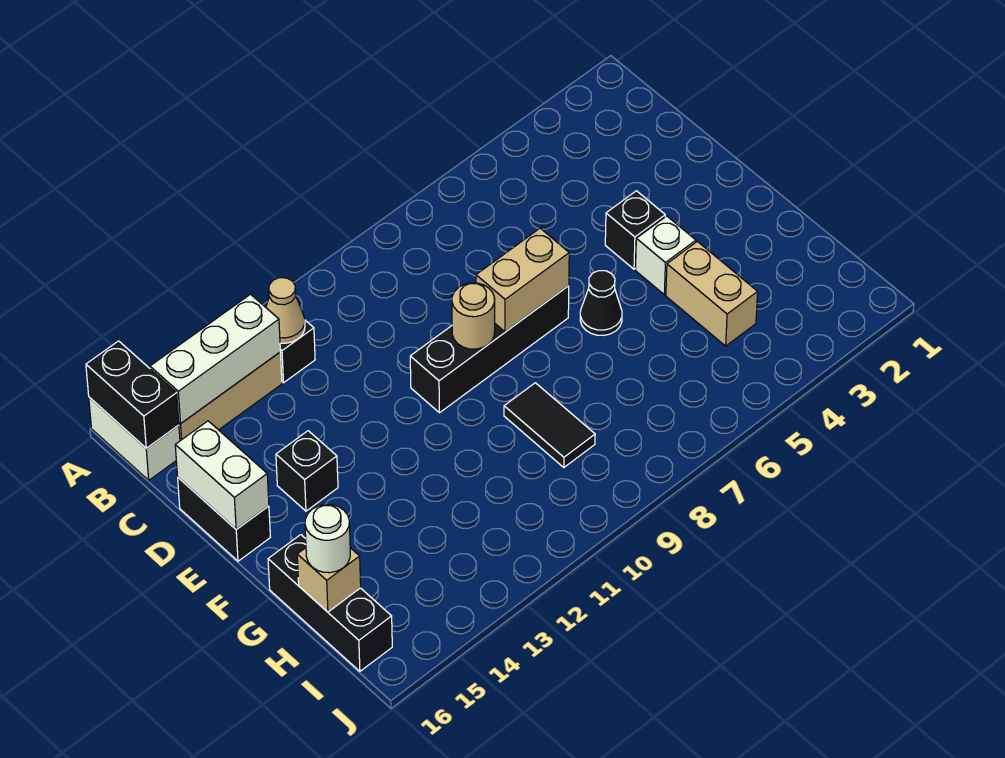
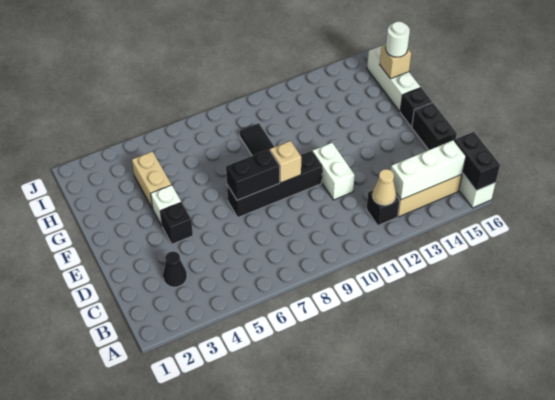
white 1x2 brick [175,421,269,529] -> white 1x2 brick moved to [312,143,355,200]
tan 1x2 brick [476,228,569,332] -> black 1x2 brick [226,149,280,200]
tan 1x1 round brick [452,283,495,349] -> tan 1x1 brick [270,141,301,183]
black 1x1 brick [276,431,338,511] -> black 1x1 brick moved to [400,88,432,127]
black 1x1 cone [580,271,622,335] -> black 1x1 cone moved to [163,251,187,287]
black 1x3 brick [268,535,392,671] -> white 1x3 brick [367,44,420,111]

